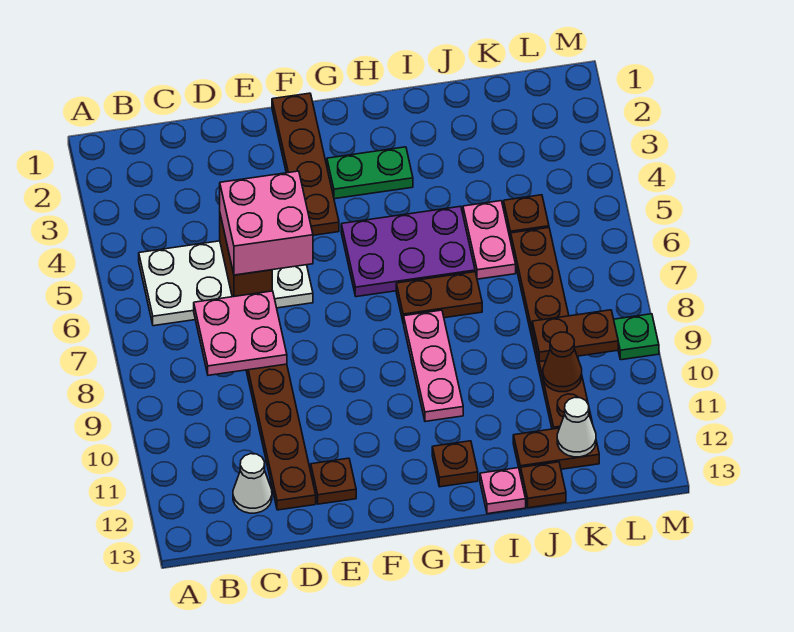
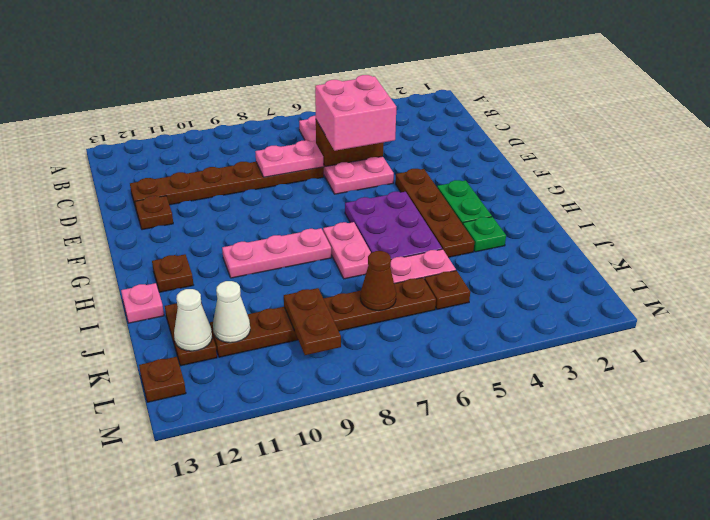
white 2x4 plate [139,241,313,326] -> pink 2x4 plate [299,116,394,194]
pink 2x2 plate [194,291,287,375] -> pink 1x2 plate [255,140,324,177]
white 1x1 cone [233,454,272,513] -> white 1x1 cone moved to [213,281,250,343]
brown 1x4 plate [272,93,339,235] -> brown 1x4 plate turned to [395,169,474,257]
brown 1x2 plate [396,272,482,323] -> pink 1x2 plate [323,222,371,279]
brown 1x1 plate [521,462,566,508] -> brown 1x1 plate moved to [139,357,186,402]
brown 1x1 cone [543,332,582,392] -> brown 1x1 cone moved to [360,251,396,311]
green 1x1 plate [614,314,659,360] -> green 1x1 plate moved to [463,217,506,252]

